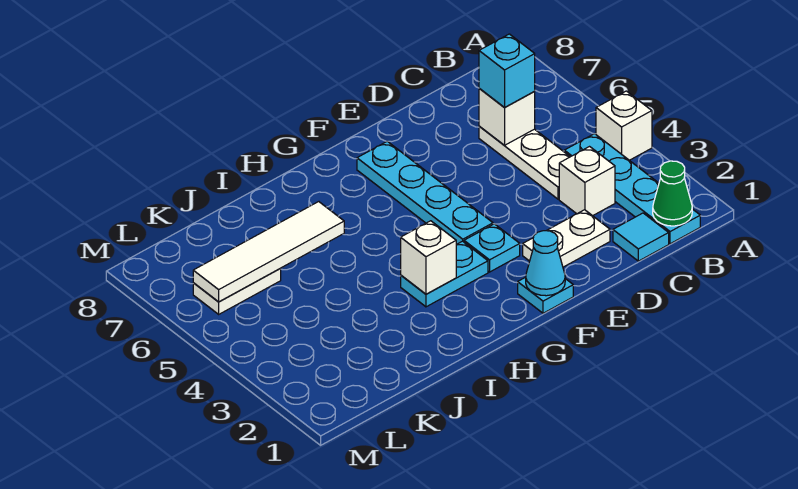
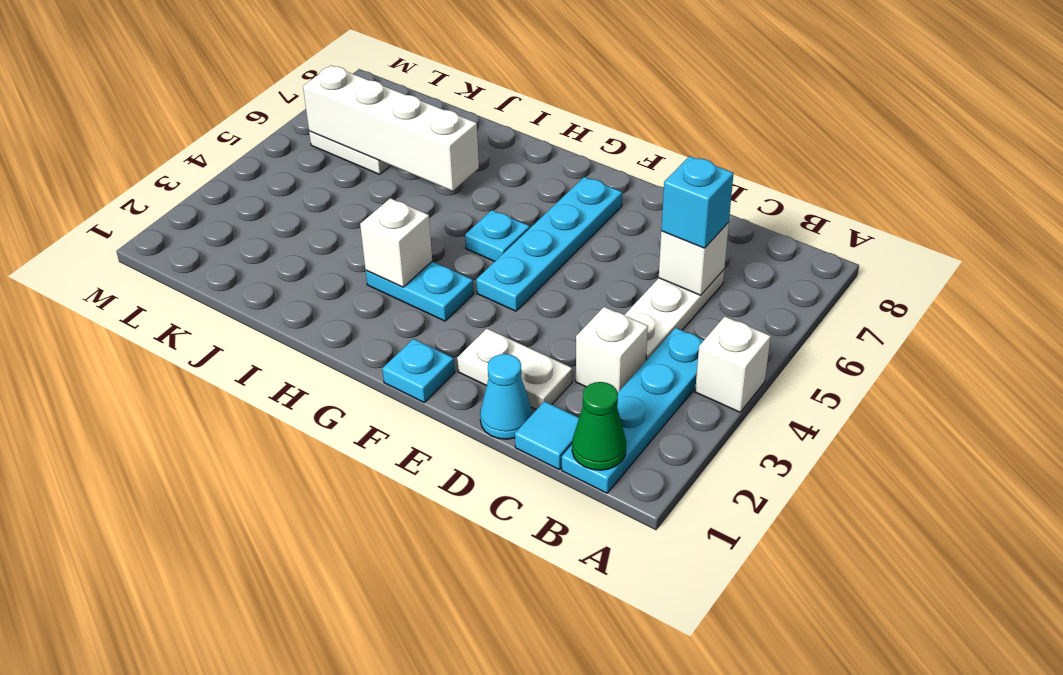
cyan 1x1 cone [526,231,565,296] -> cyan 1x1 cone moved to [480,354,532,439]
cyan 1x1 plate [464,224,520,272] -> cyan 1x1 plate moved to [465,210,530,262]
white 1x4 tile [193,202,344,302] -> white 1x4 brick [303,66,479,191]

